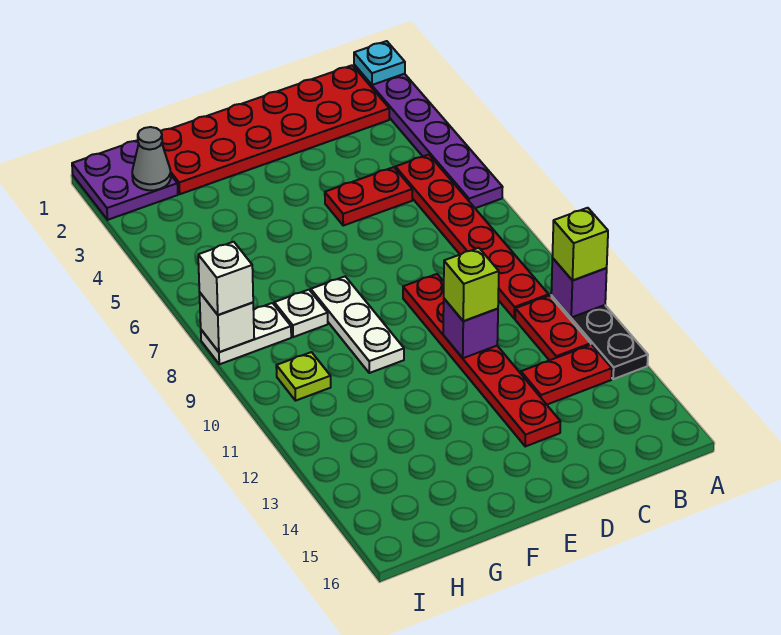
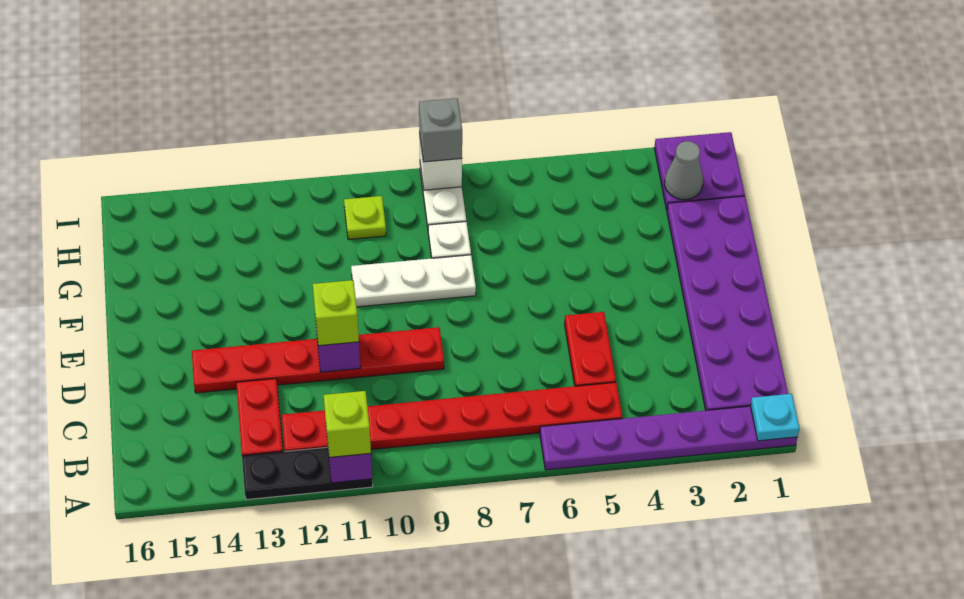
red 2x6 plate [161,65,389,194] -> purple 2x6 plate [667,196,788,410]
white 1x1 brick [198,242,253,315] -> grey 1x1 brick [419,98,462,162]

